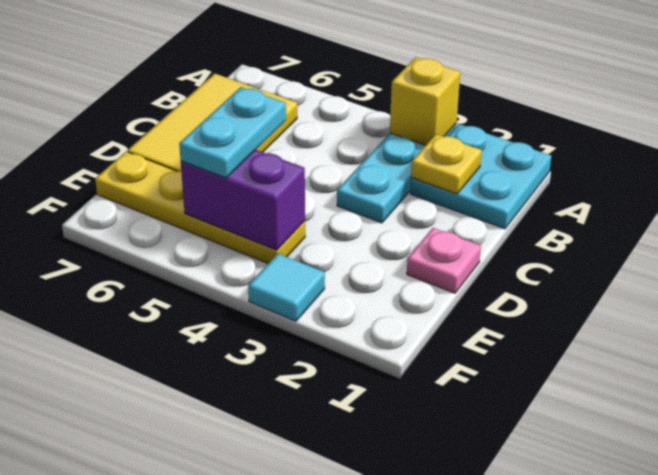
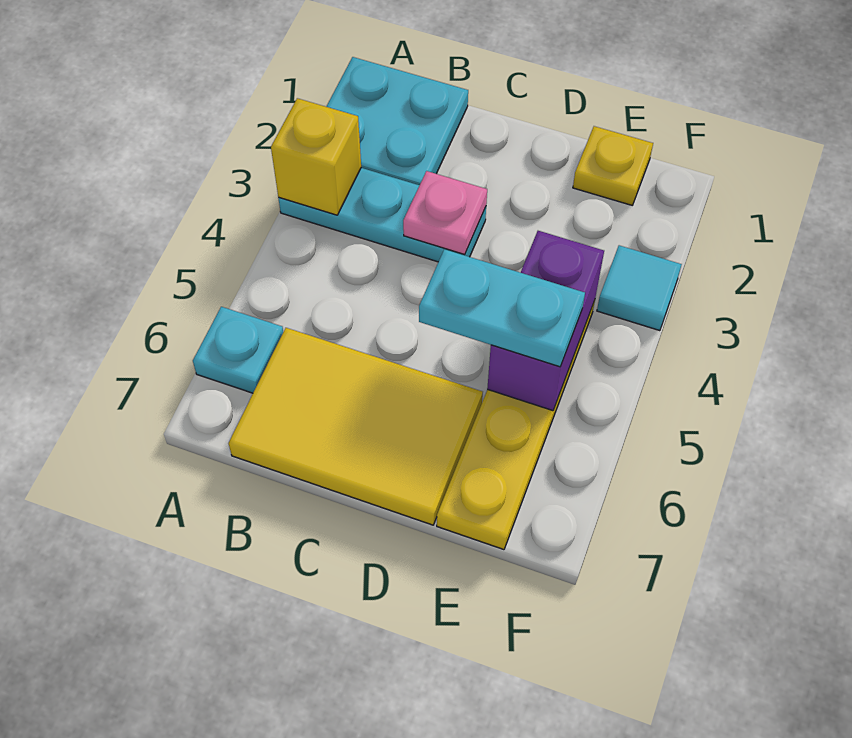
none -> cyan 1x1 plate [193,307,283,393]
yellow 1x1 plate [411,134,482,194] -> yellow 1x1 plate moved to [573,126,653,205]
pink 1x1 plate [407,228,481,293] -> pink 1x1 plate moved to [403,171,487,254]

